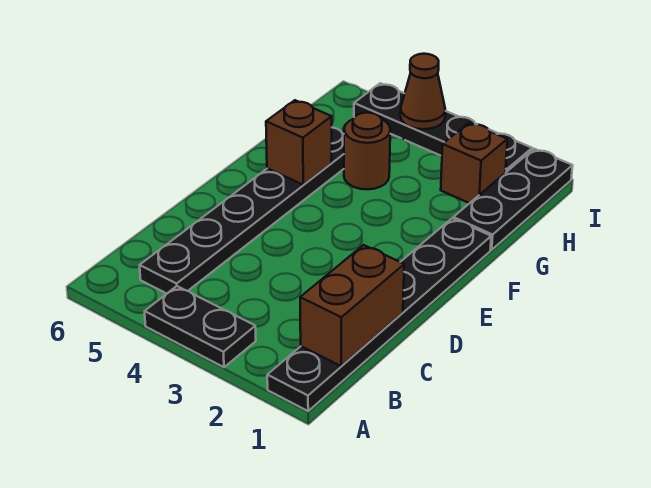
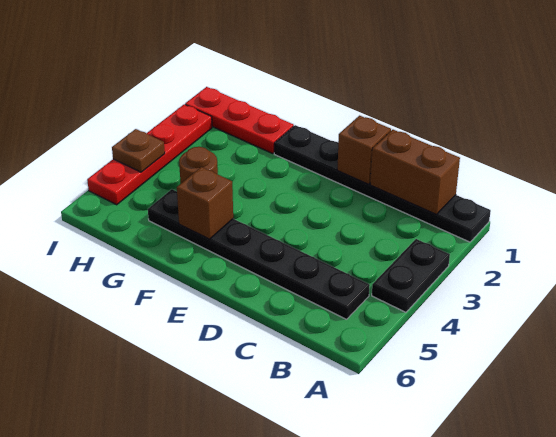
black 1x3 plate [453,149,573,250] -> red 1x3 plate [185,87,294,154]
brown 1x1 brick [441,123,507,203] -> brown 1x1 brick moved to [337,116,391,184]
black 1x4 plate [354,83,532,173] -> red 1x4 plate [87,104,212,205]
brown 1x1 cone [400,54,445,129] -> brown 1x1 plate [112,129,165,172]

